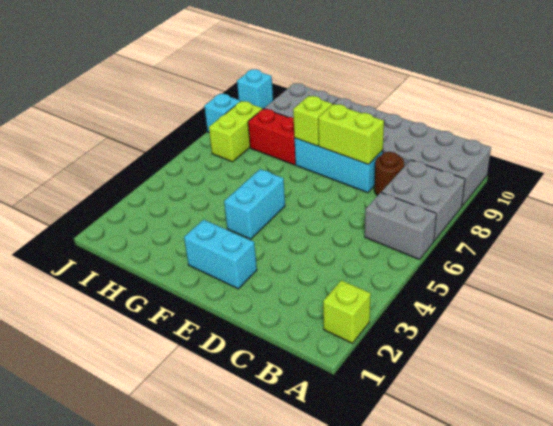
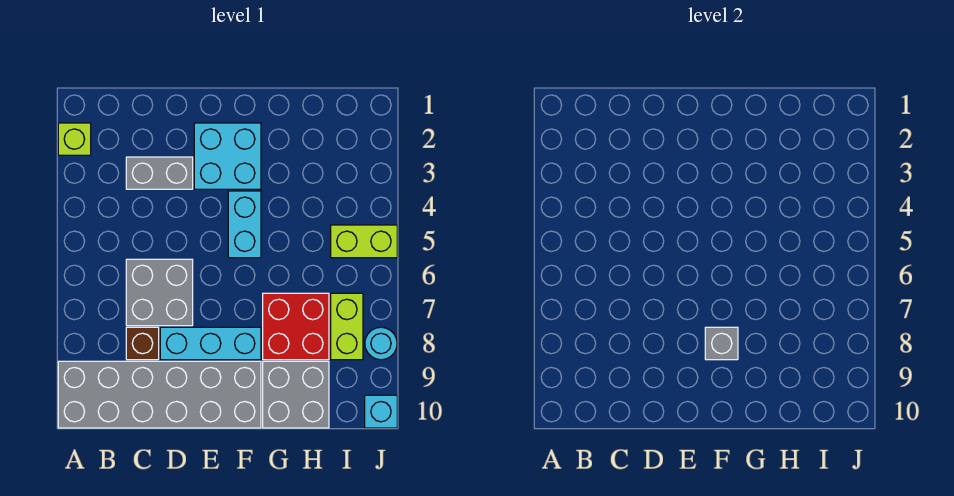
grey 1x2 brick [365,193,436,259] -> grey 1x2 brick moved to [126,157,193,189]
grey 2x2 brick [381,160,465,241] -> grey 2x2 brick moved to [126,259,193,326]
brown 1x1 round brick [374,152,404,196] -> brown 1x1 brick [126,327,159,360]
lime 1x2 brick [318,104,384,164] -> lime 1x2 brick moved to [331,225,397,258]
cyan 1x2 brick [184,220,257,289] -> cyan 2x2 brick [194,123,261,189]
lime 1x1 brick [293,96,332,146] -> grey 1x1 brick [705,327,738,360]
red 1x2 brick [248,109,296,165] -> red 2x2 brick [263,293,329,360]
cyan 1x1 brick [204,94,241,132] -> cyan 1x1 round brick [365,327,397,360]

